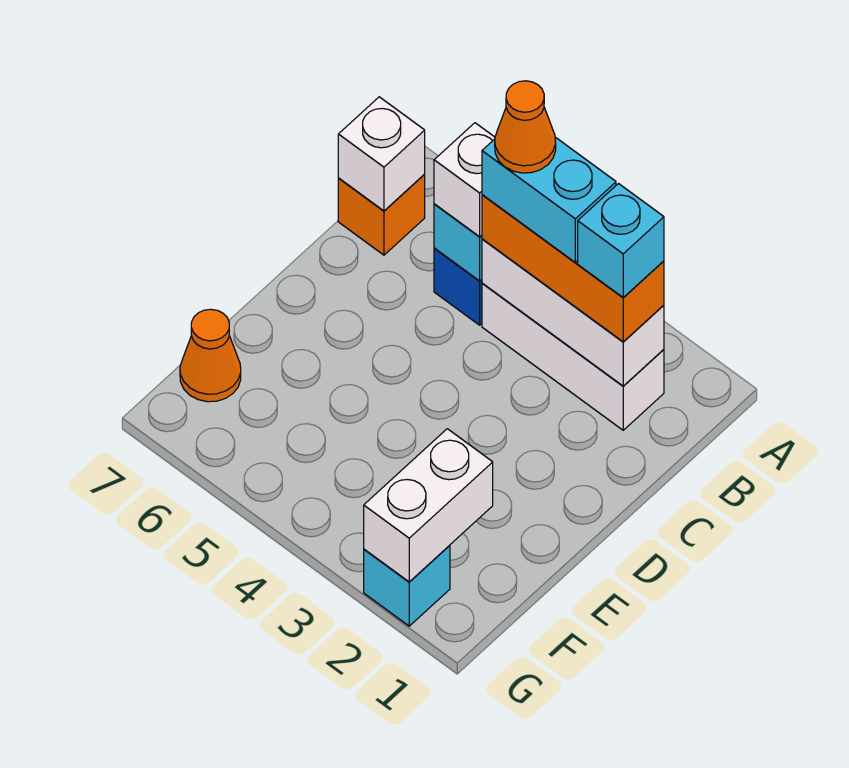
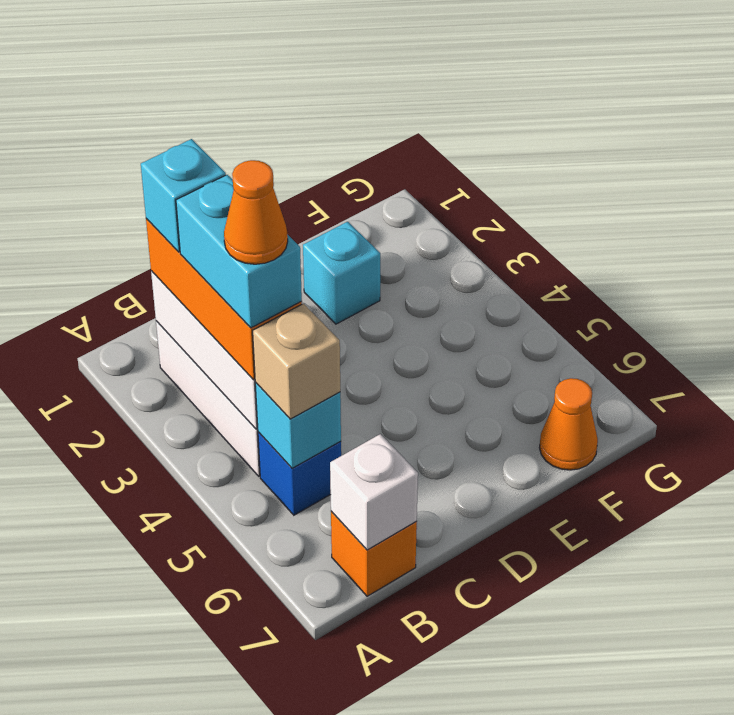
white 1x1 brick [434,123,495,237] -> tan 1x1 brick [253,304,340,419]
white 1x2 brick [364,429,493,582] -> none
cyan 1x1 brick [364,545,450,626] -> cyan 1x1 brick moved to [303,222,380,324]

